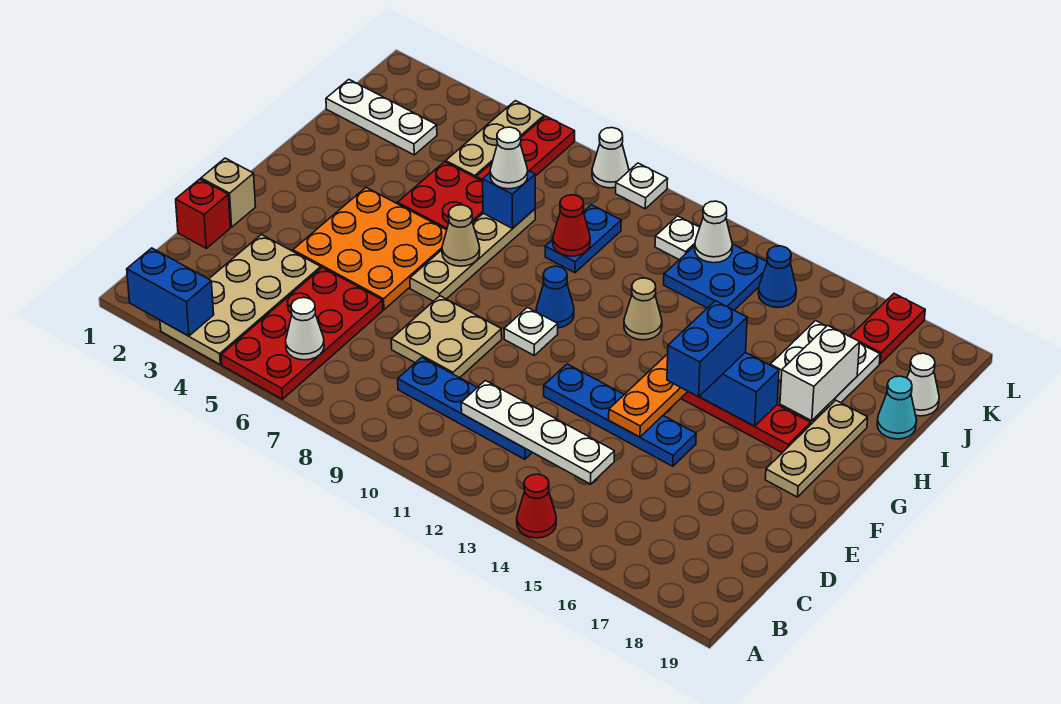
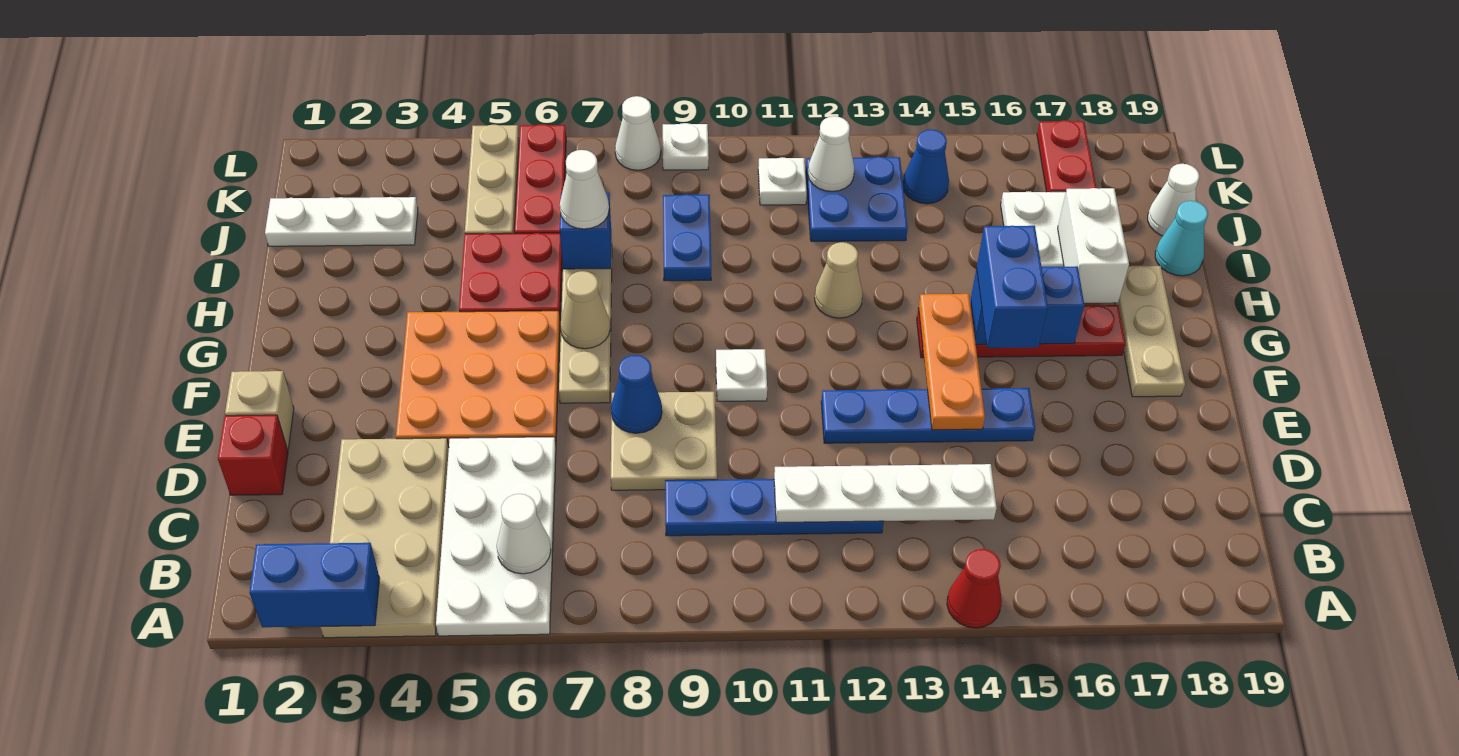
red 2x4 plate [221,267,383,399] -> white 2x4 plate [436,437,556,636]
blue 1x1 cone [536,266,574,328] -> blue 1x1 cone moved to [611,355,662,433]
red 1x1 cone [553,195,590,256] -> none

